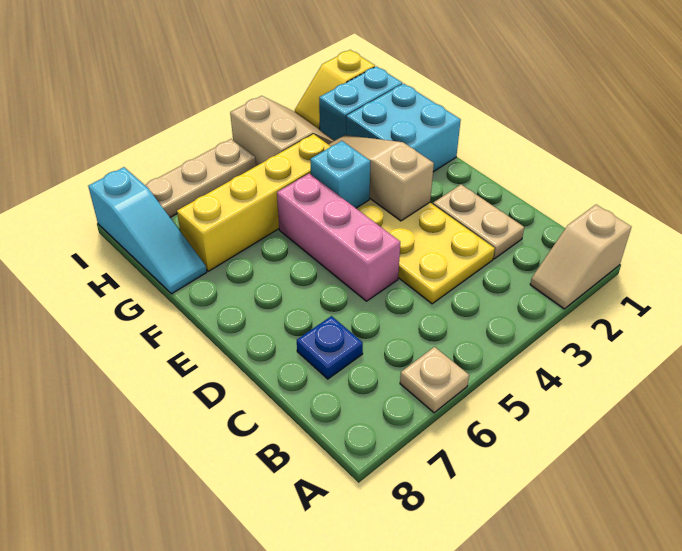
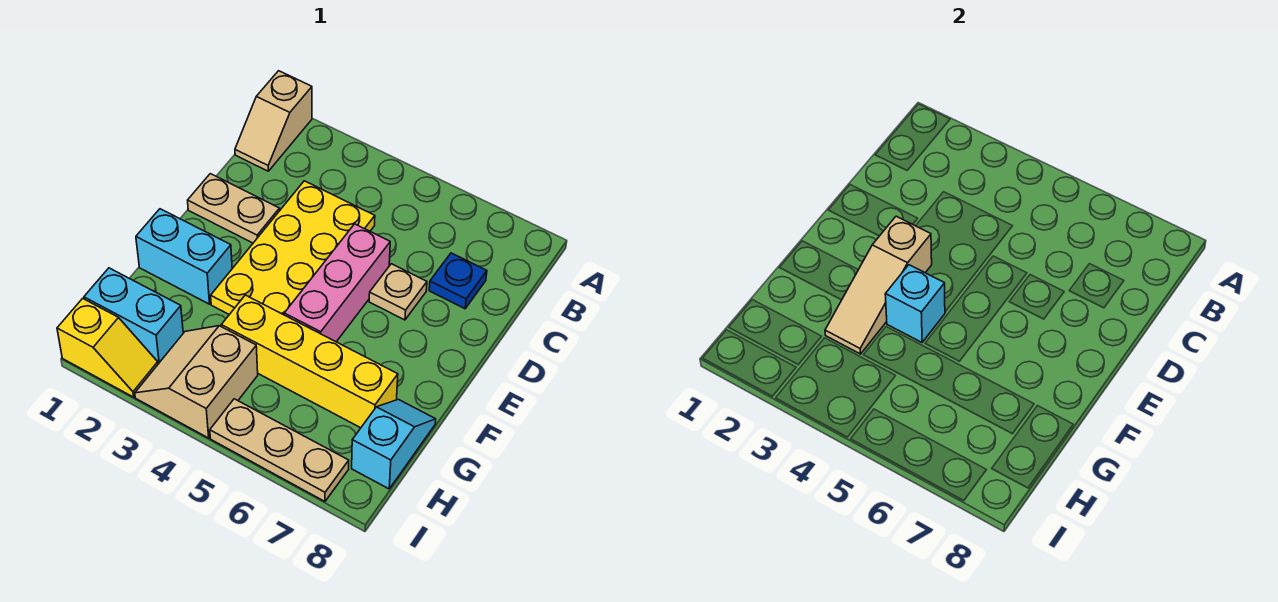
tan 1x2 slope [530,205,631,309] -> tan 1x2 slope turned to [235,71,312,171]
tan 1x1 plate [400,347,469,413] -> tan 1x1 plate moved to [369,264,427,320]
tan 1x2 plate [433,185,524,259] -> tan 1x2 plate turned to [188,174,280,243]
cyan 2x2 brick [346,84,461,172] -> cyan 1x2 brick [136,209,232,304]
cyan 1x3 slope [88,167,207,294] -> cyan 1x2 slope [352,399,436,489]

